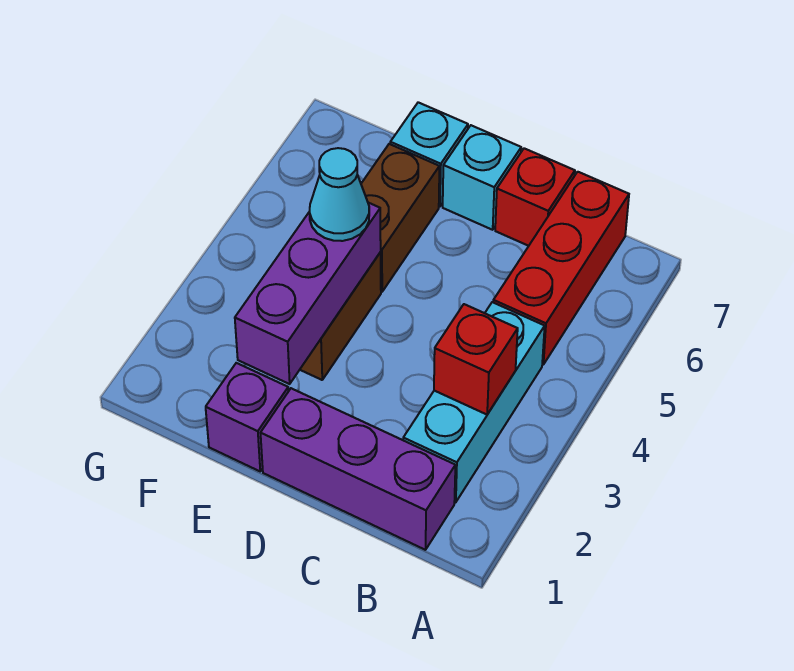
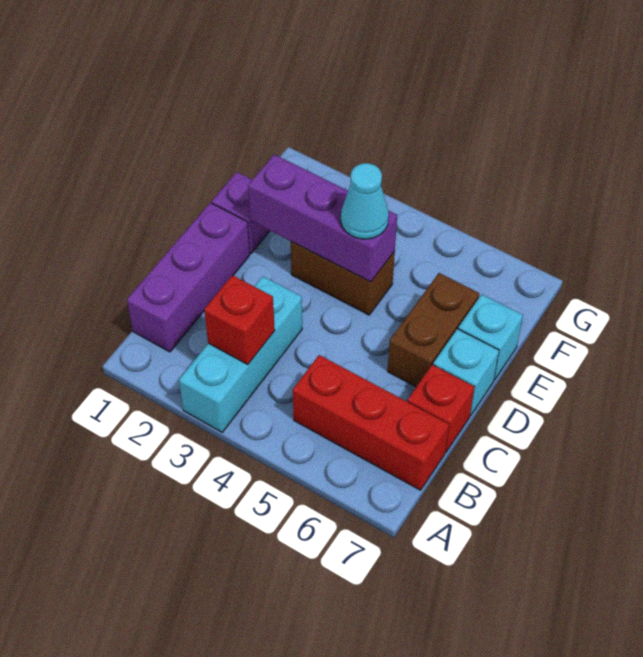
cyan 1x3 brick [403,302,545,502] -> cyan 1x3 brick turned to [179,276,302,432]
brown 1x2 brick [361,144,439,292] -> brown 1x2 brick turned to [388,273,479,387]

